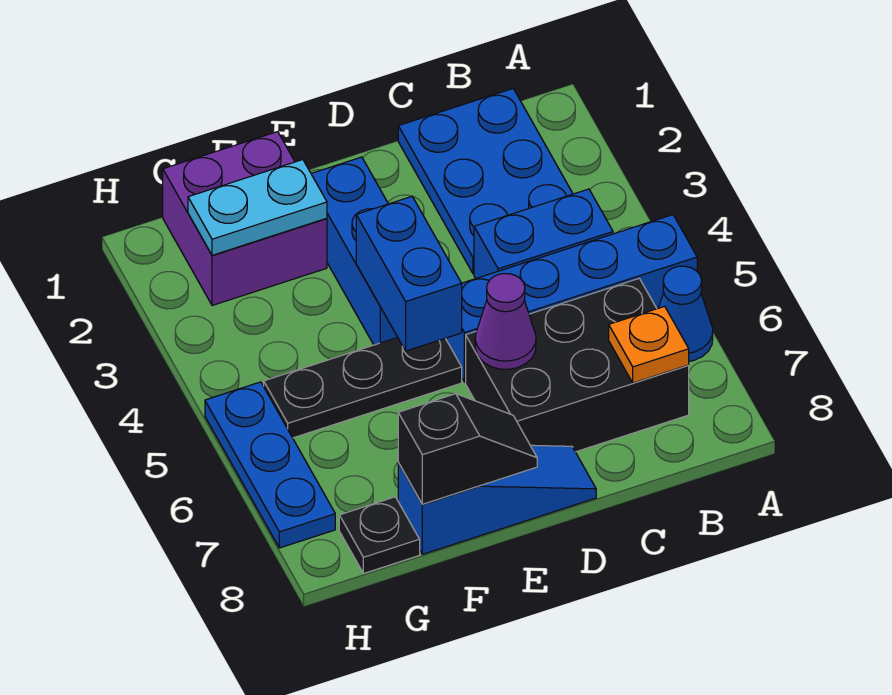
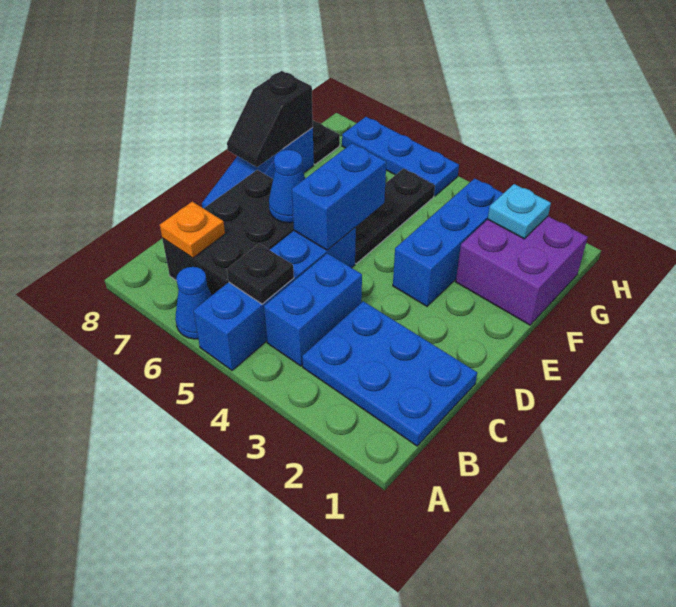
none -> black 1x1 plate [227,244,294,304]
purple 1x1 cone [475,274,536,369] -> blue 1x1 cone [269,150,305,223]
blue 1x3 brick [311,157,397,345] -> blue 1x3 brick turned to [393,178,503,306]
blue 1x2 brick [356,196,462,351] -> blue 1x2 brick turned to [292,143,386,250]
cyan 1x2 plate [188,160,327,255] -> cyan 1x1 plate [488,184,551,239]

